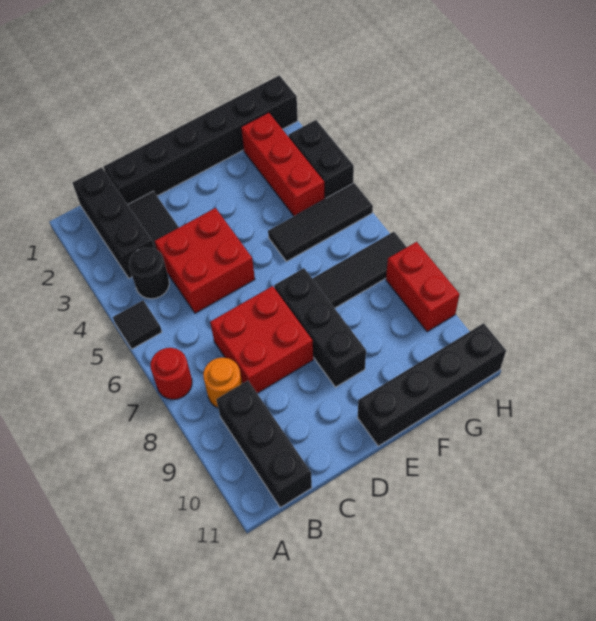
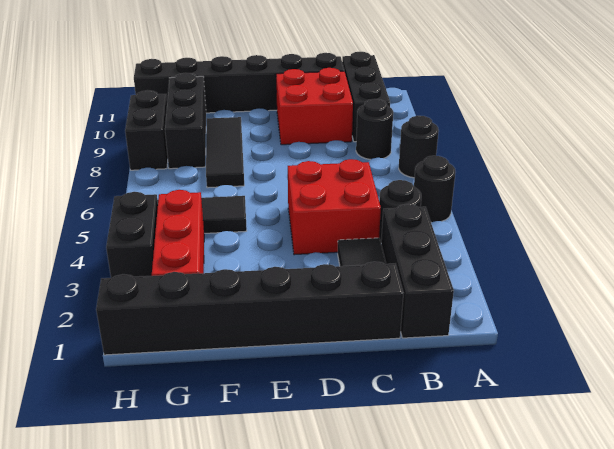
black 1x1 tile [113,300,162,349] -> black 1x1 round brick [414,156,455,222]
red 1x1 round brick [150,348,192,399] -> black 1x1 round brick [399,116,439,178]
orange 1x1 round brick [203,357,242,408] -> black 1x1 round brick [356,99,393,160]
red 2x2 brick [210,286,313,393] -> red 2x2 brick moved to [276,68,353,145]
black 1x3 brick [274,268,366,387] -> black 1x3 brick moved to [165,73,206,169]
black 1x4 brick [358,323,506,446] -> black 1x6 brick [134,53,344,113]
black 1x3 tile [312,232,406,308] -> black 1x3 tile turned to [206,117,244,188]
red 1x2 brick [386,242,460,332] -> black 1x2 brick [125,90,168,170]

